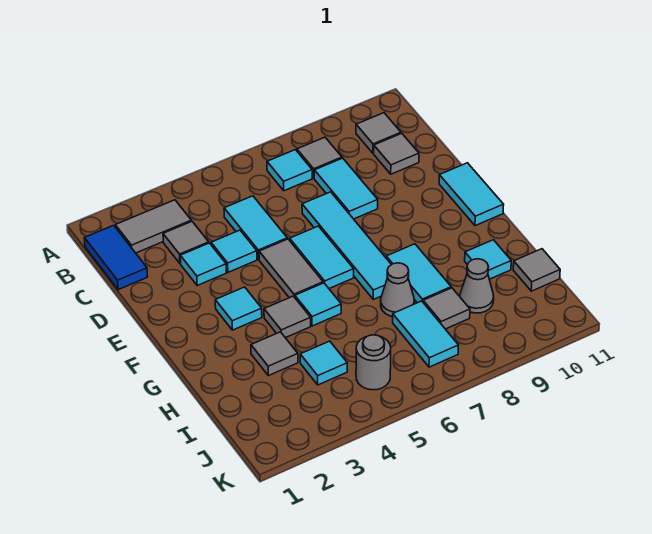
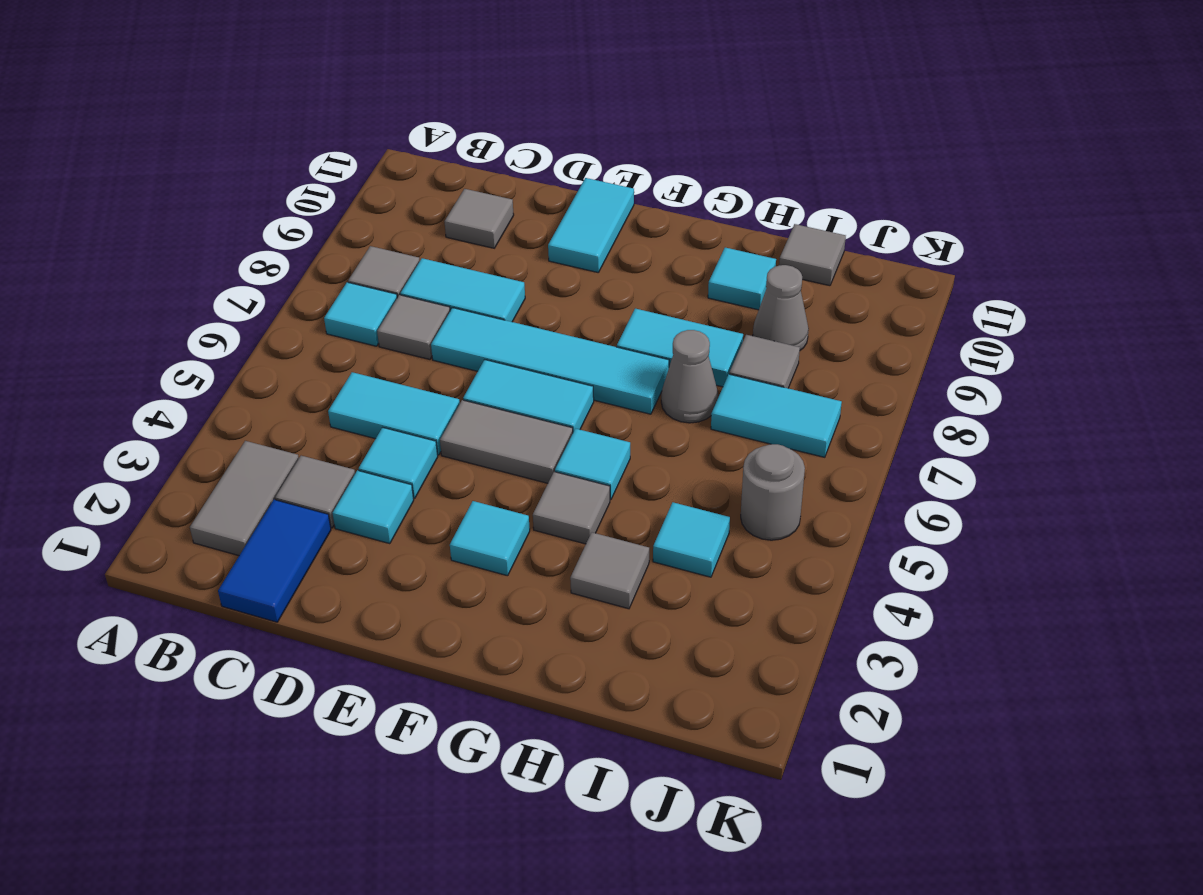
blue 1x2 tile [85,225,148,290] -> blue 1x2 tile turned to [218,500,331,622]
grey 1x1 tile [356,113,401,153] -> grey 1x1 tile moved to [377,295,450,359]
cyan 1x2 tile [439,163,504,226] -> cyan 1x2 tile turned to [548,178,634,273]

